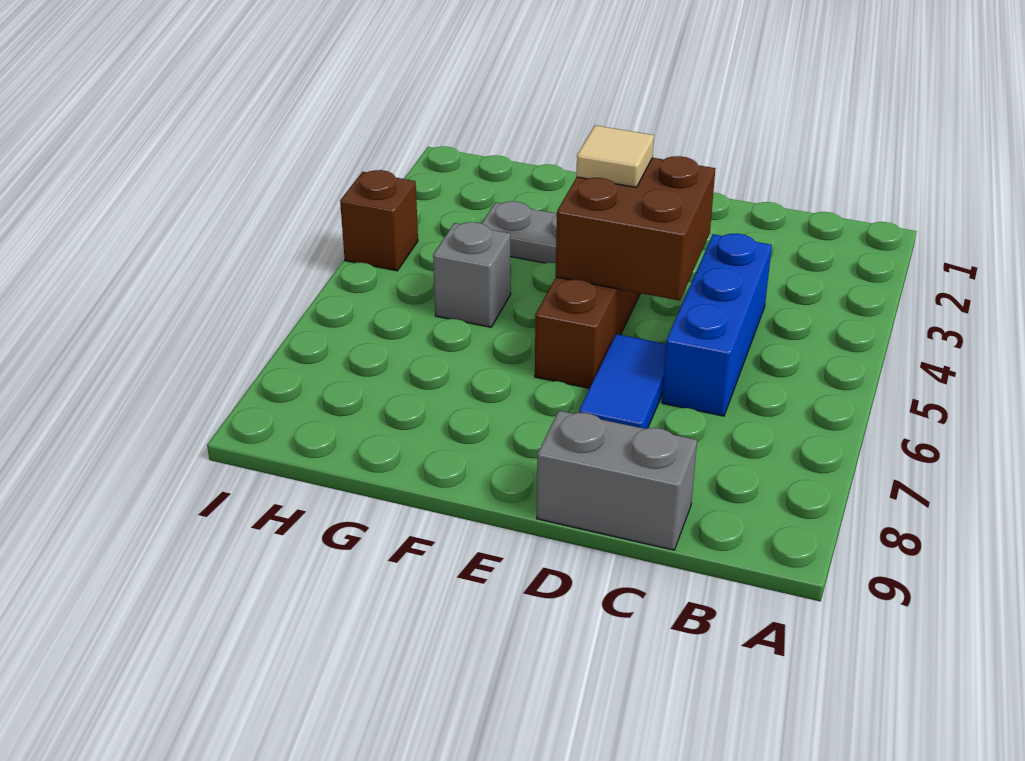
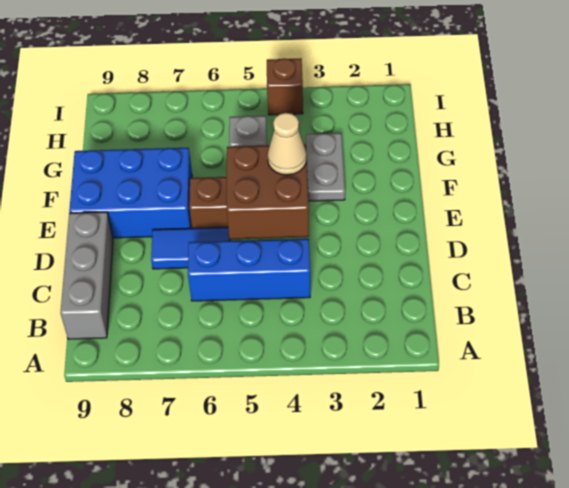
grey 1x2 brick [537,411,697,550] -> grey 1x3 brick [60,212,113,339]
tan 1x1 tile [576,125,654,187] -> tan 1x1 cone [267,113,307,175]
none -> blue 2x3 brick [69,148,192,238]

